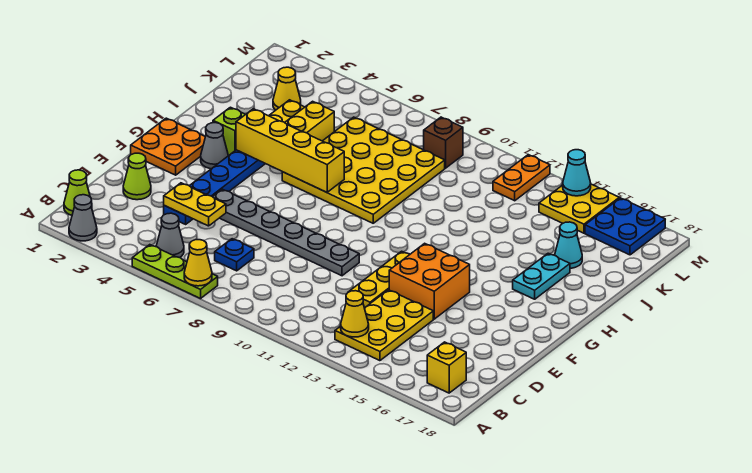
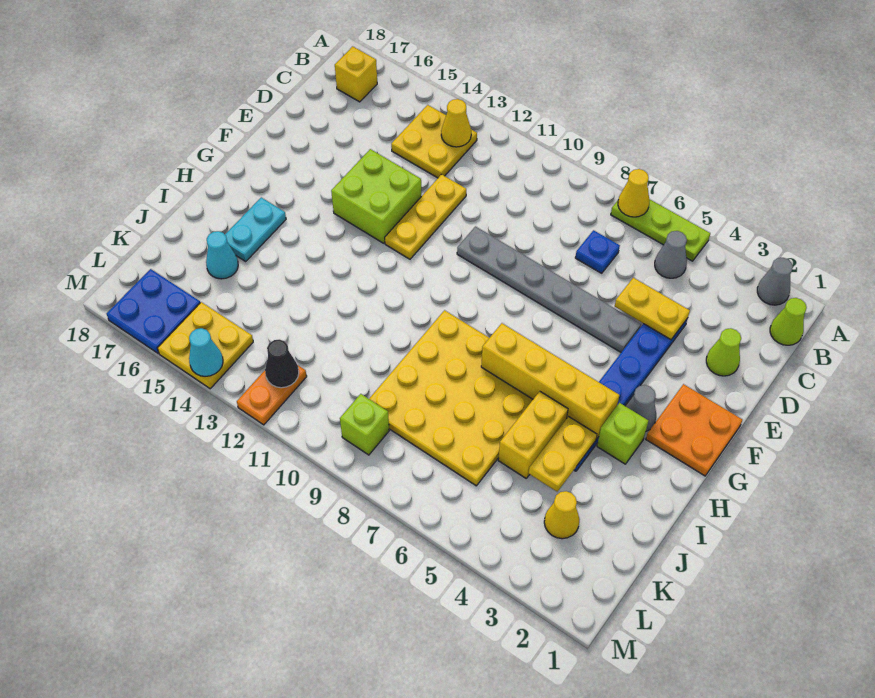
yellow 2x3 plate [335,290,433,361] -> yellow 2x2 plate [391,105,477,178]
orange 2x2 brick [389,243,470,319] -> lime 2x2 brick [331,149,421,243]
brown 1x1 brick [424,117,463,168] -> lime 1x1 brick [340,394,389,455]
none -> black 1x1 cone [265,339,299,388]

